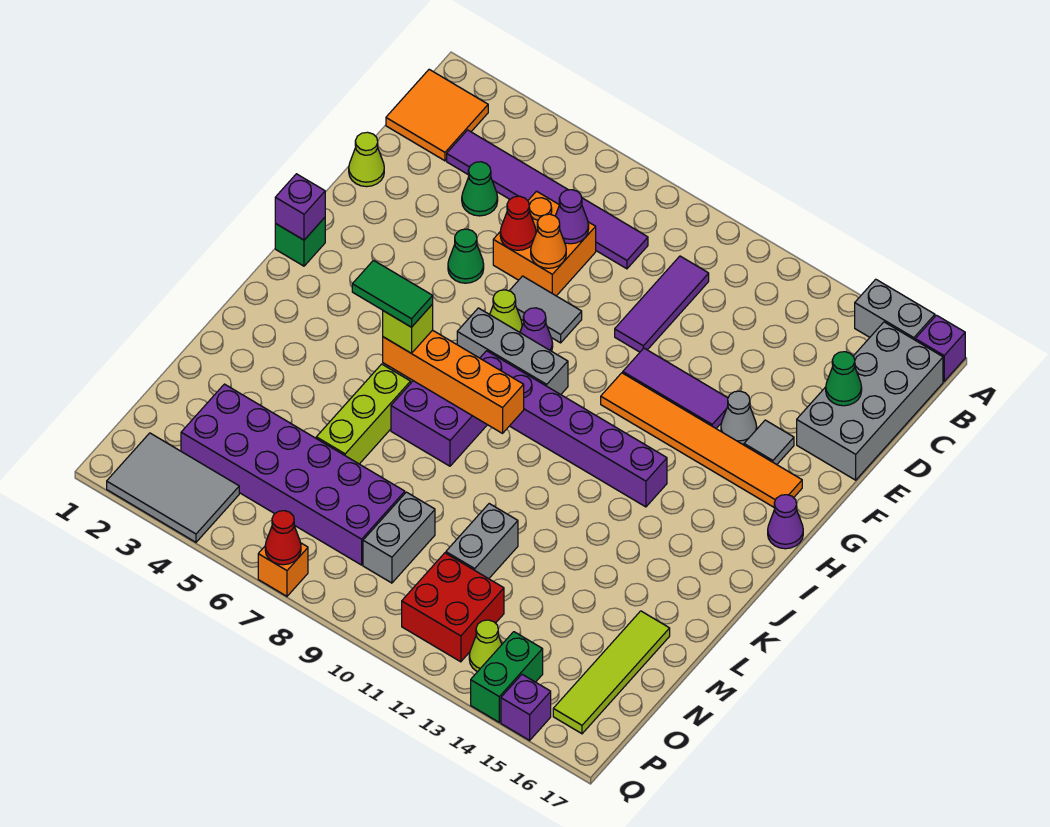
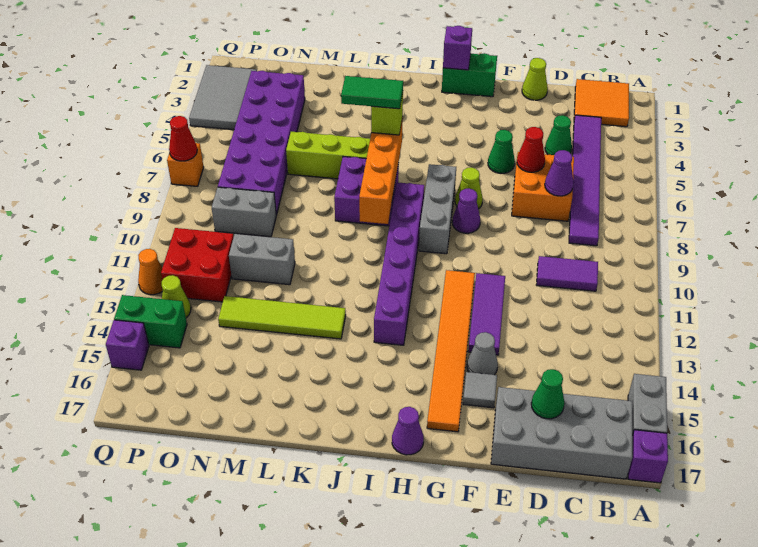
purple 1x3 tile [615,256,709,352] -> purple 1x2 tile [537,256,598,291]
orange 1x1 cone [531,214,566,268] -> orange 1x1 cone moved to [138,249,163,295]
grey 1x2 tile [510,276,582,343] -> none
green 1x1 brick [275,218,325,266] -> green 1x2 brick [442,53,497,97]
green 1x2 tile [352,260,433,327] -> green 1x2 tile turned to [341,76,403,109]
lime 1x4 tile [553,611,670,734] -> lime 1x4 tile moved to [218,296,346,339]

